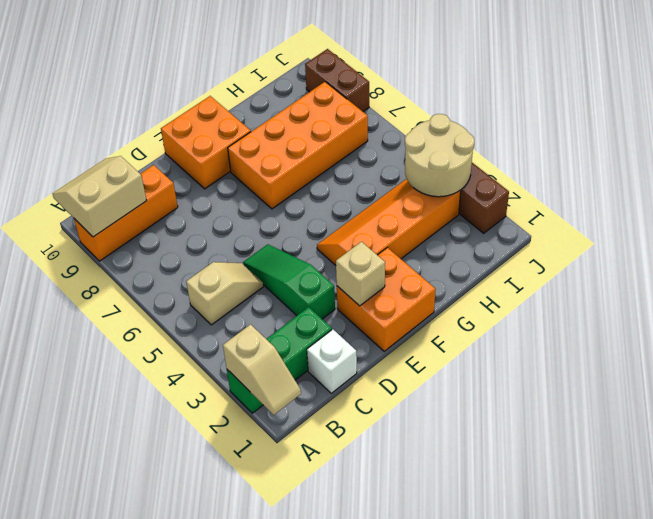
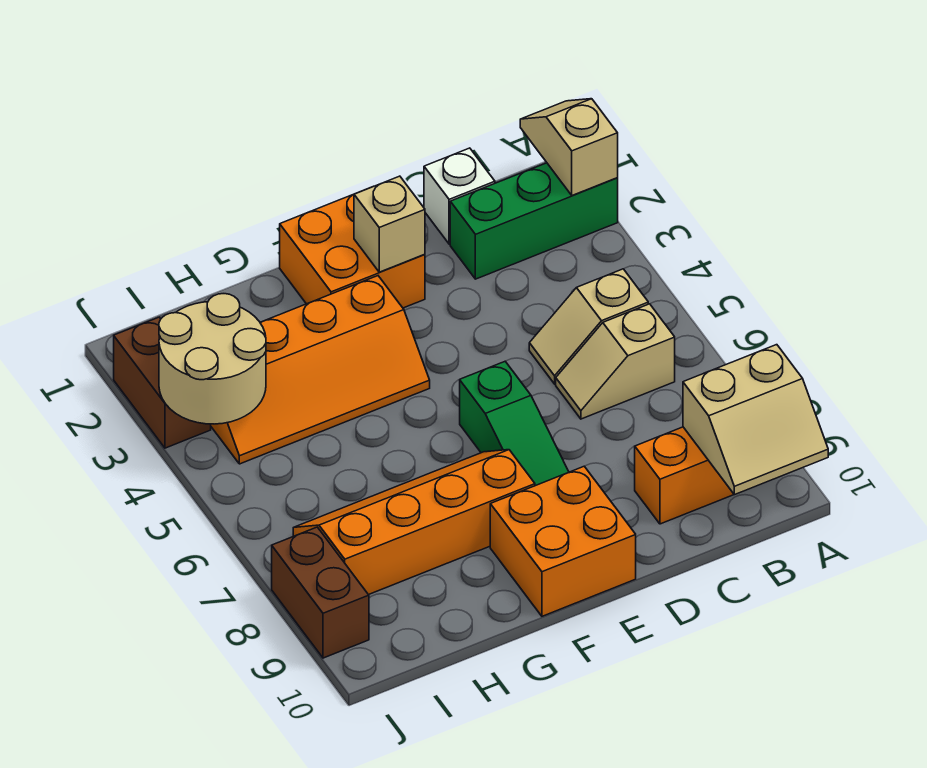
none -> tan 1x2 slope [556,304,675,419]
green 1x3 slope [243,244,335,319] -> green 1x3 slope moved to [460,361,569,486]
orange 2x4 brick [228,82,368,209] -> orange 2x4 slope [293,450,535,595]

